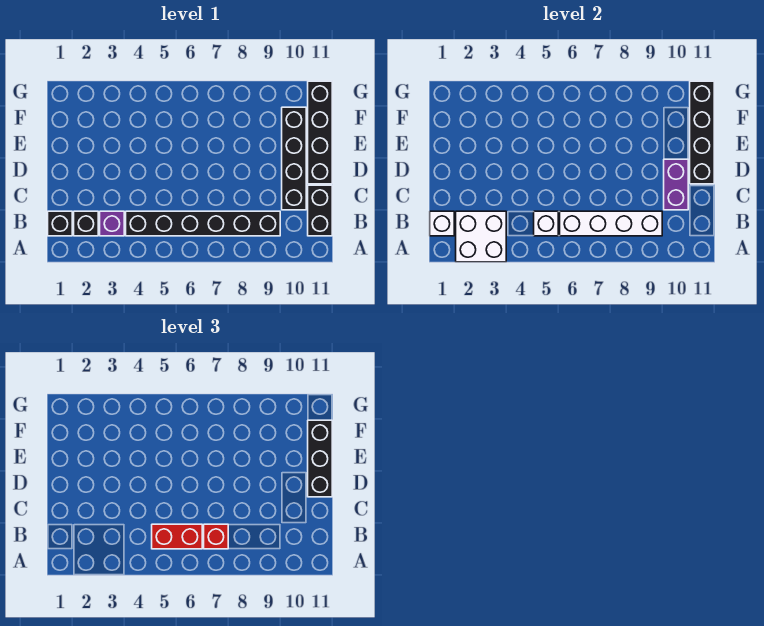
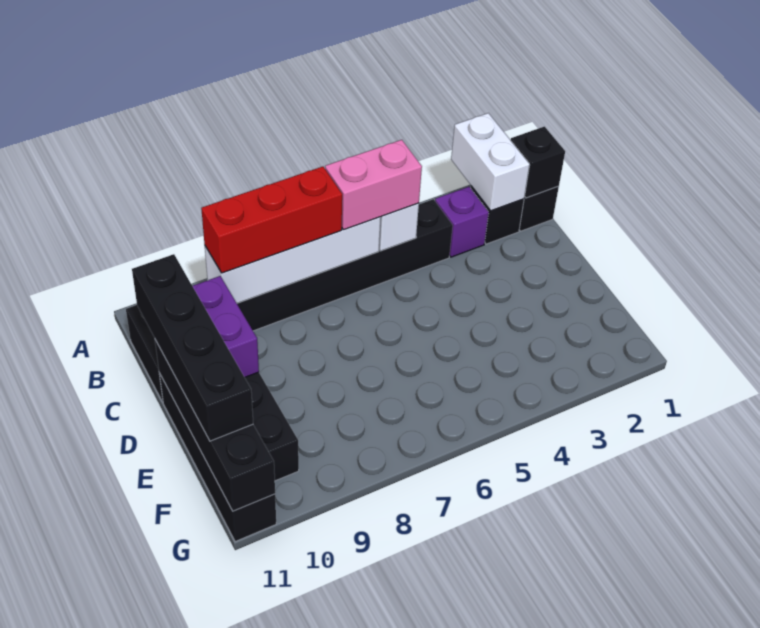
white 2x2 brick [456,211,506,262] -> white 1x2 brick [451,113,530,211]
white 1x1 brick [430,211,454,236] -> black 1x1 brick [511,127,565,198]
red 1x2 brick [152,524,202,549] -> pink 1x2 brick [325,140,422,230]
red 1x1 brick [204,524,228,549] -> red 1x3 brick [201,167,342,273]
black 1x3 brick [308,420,332,497] -> black 1x4 brick [132,254,253,441]

